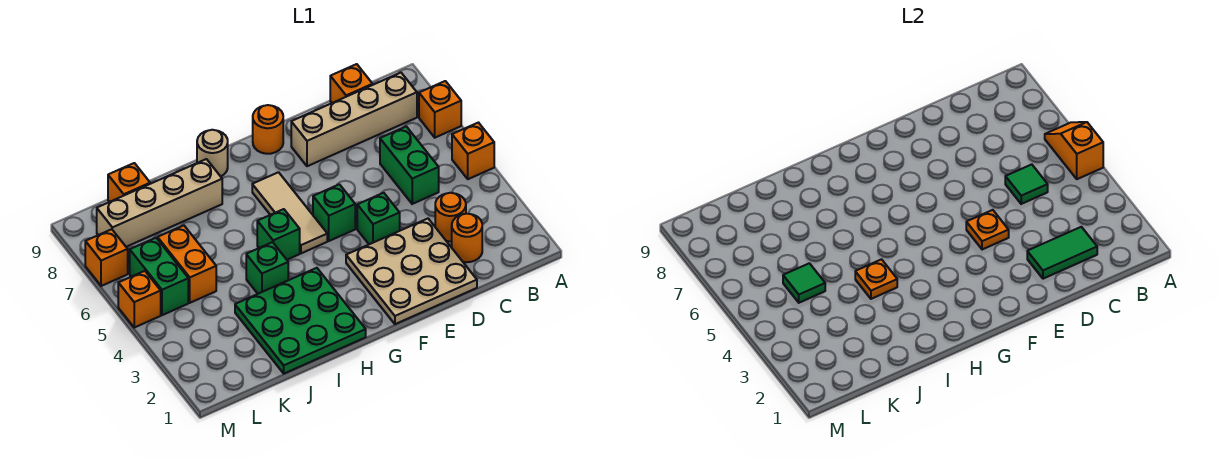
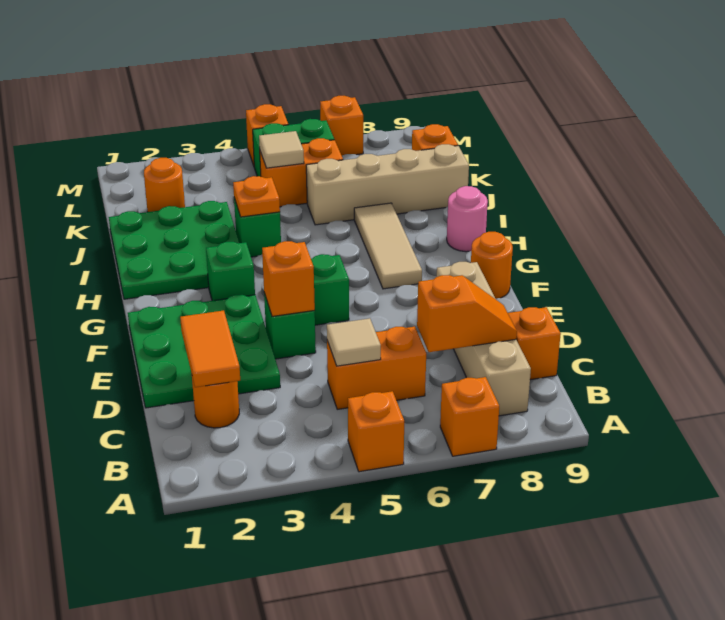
orange 1x2 slope [1045,122,1103,179] -> orange 1x2 slope moved to [417,275,517,352]
green 1x2 tile [1027,227,1097,279] -> orange 1x2 tile [180,310,240,387]
orange 1x1 round brick [435,193,466,241] -> orange 1x1 round brick moved to [144,158,185,212]
green 1x2 brick [380,127,439,204] -> orange 1x2 brick [327,327,426,409]
green 1x1 tile [1005,164,1048,204] -> tan 1x1 tile [327,318,381,366]
tan 3x3 plate [346,219,477,324] -> green 3x3 plate [128,295,280,408]
orange 1x1 plate [966,210,1009,250] -> orange 1x1 brick [262,241,315,316]
tan 1x3 tile [252,172,327,253] -> tan 1x3 tile turned to [354,203,422,289]
green 1x1 brick [257,209,300,260] -> green 1x1 brick moved to [206,242,255,301]
tan 1x1 round brick [197,130,228,176] -> pink 1x1 round brick [447,186,488,252]
tan 1x4 brick [97,159,222,247] -> tan 1x4 brick turned to [306,144,469,225]
green 1x1 tile [783,263,825,303] -> tan 1x1 tile [259,131,304,168]

